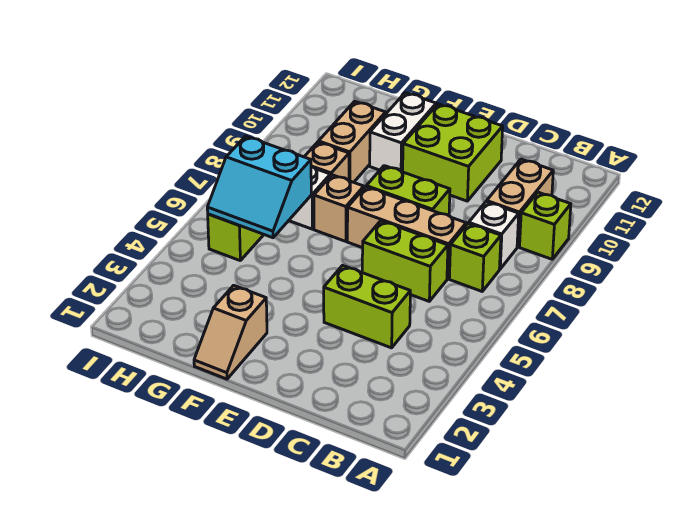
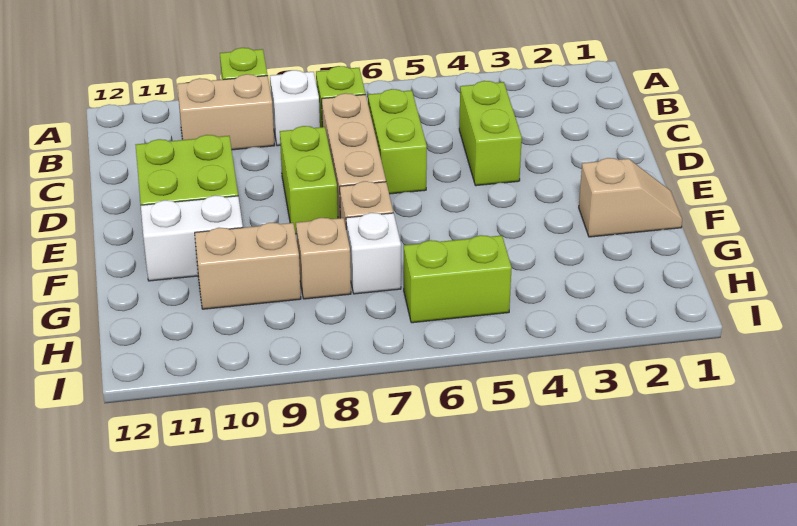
cyan 2x2 slope [207,136,311,238] -> none

